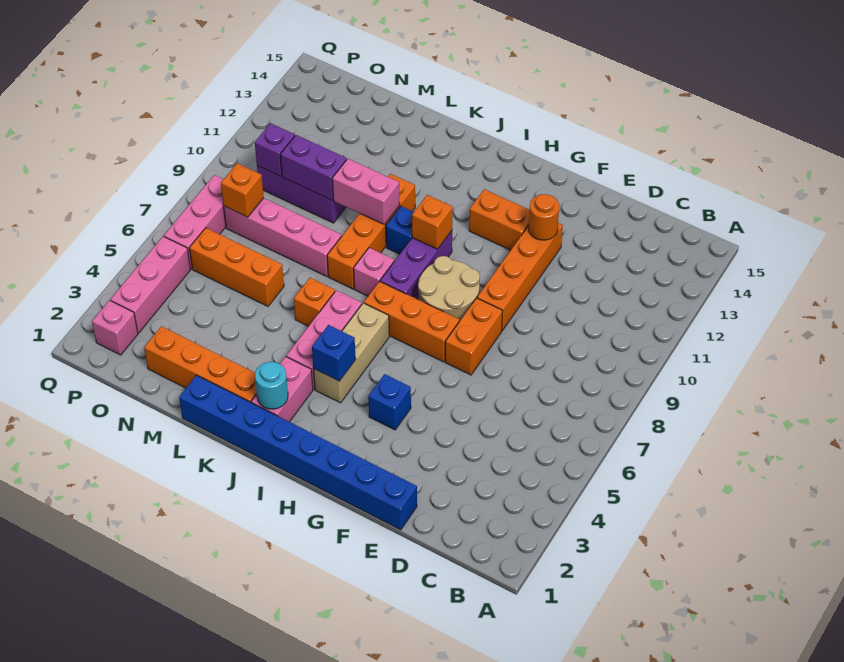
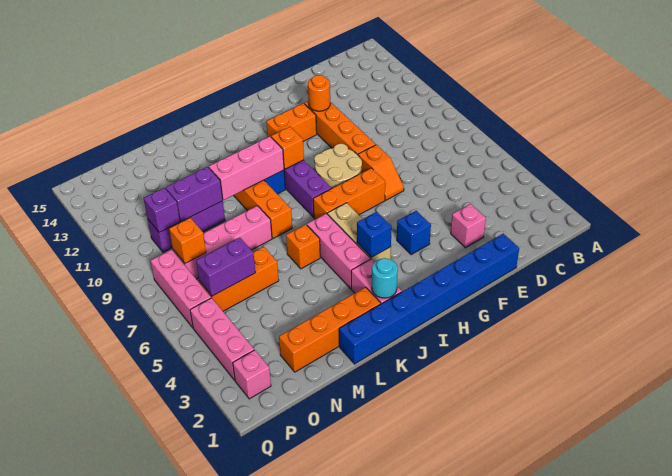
orange 1x2 brick [445,298,502,375] -> orange 1x2 slope [358,145,404,200]
pink 1x1 brick [354,248,394,296] -> pink 1x1 brick moved to [451,204,486,248]
pink 1x2 brick [332,159,400,225] -> pink 1x3 brick [209,136,284,200]
none -> purple 1x2 brick [196,238,256,296]

